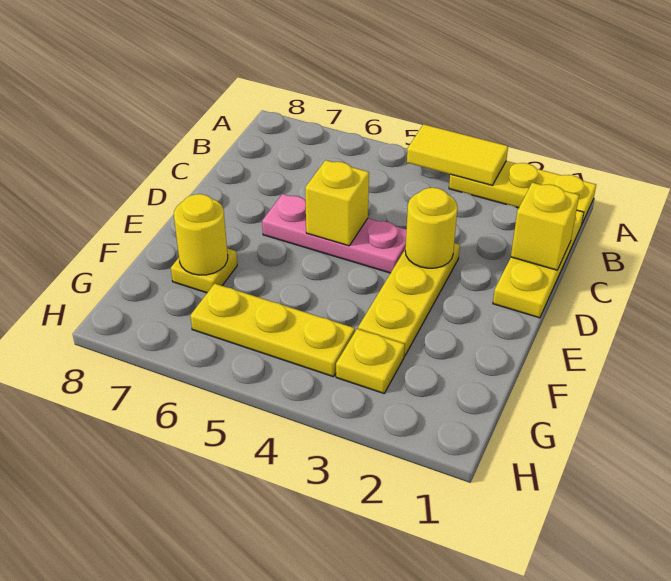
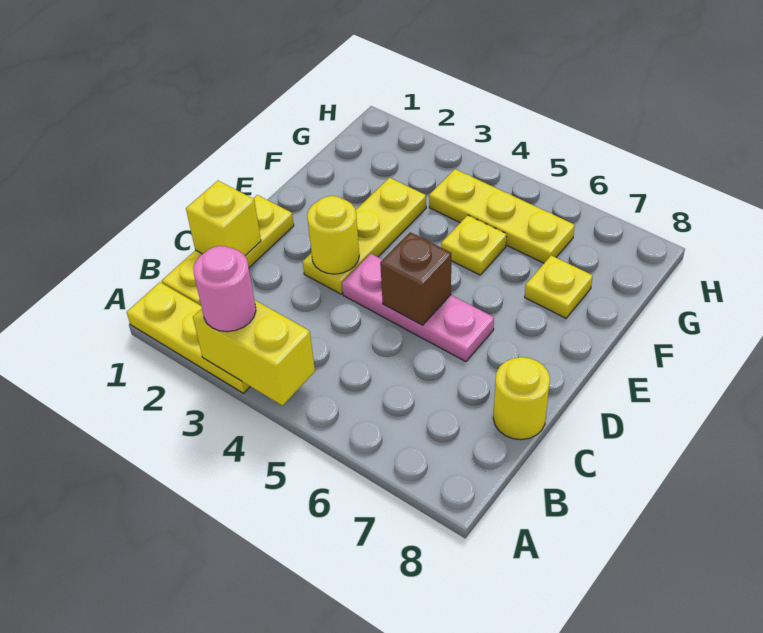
yellow 1x2 tile [407,124,508,185] -> yellow 1x2 brick [193,300,315,405]
none -> pink 1x1 round brick [193,246,256,332]
yellow 1x1 brick [305,160,369,246] -> brown 1x1 brick [380,232,451,325]
yellow 1x1 round brick [174,194,228,275] -> yellow 1x1 round brick moved to [493,357,550,440]
yellow 1x1 plate [336,329,405,393] -> yellow 1x1 plate moved to [441,215,507,275]

